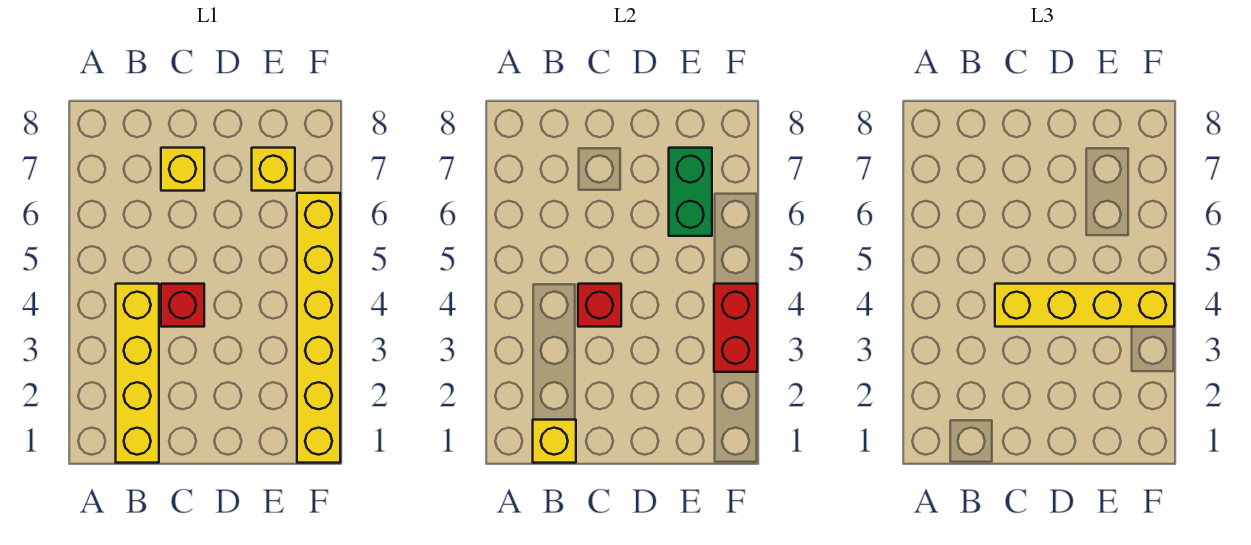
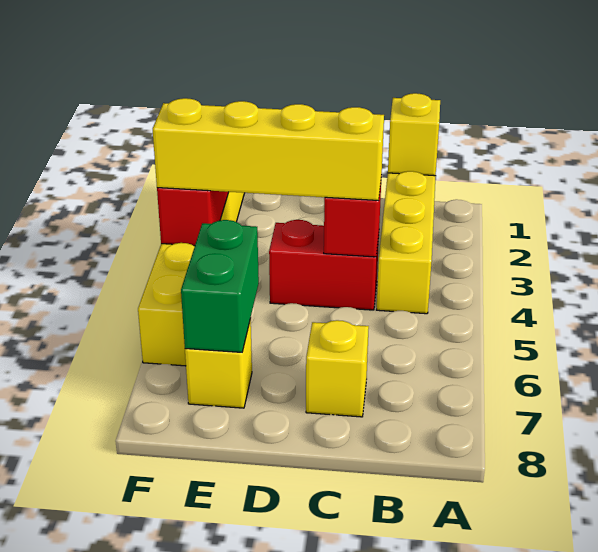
red 1x1 brick [161,284,204,327] -> red 1x2 brick [269,220,379,310]

